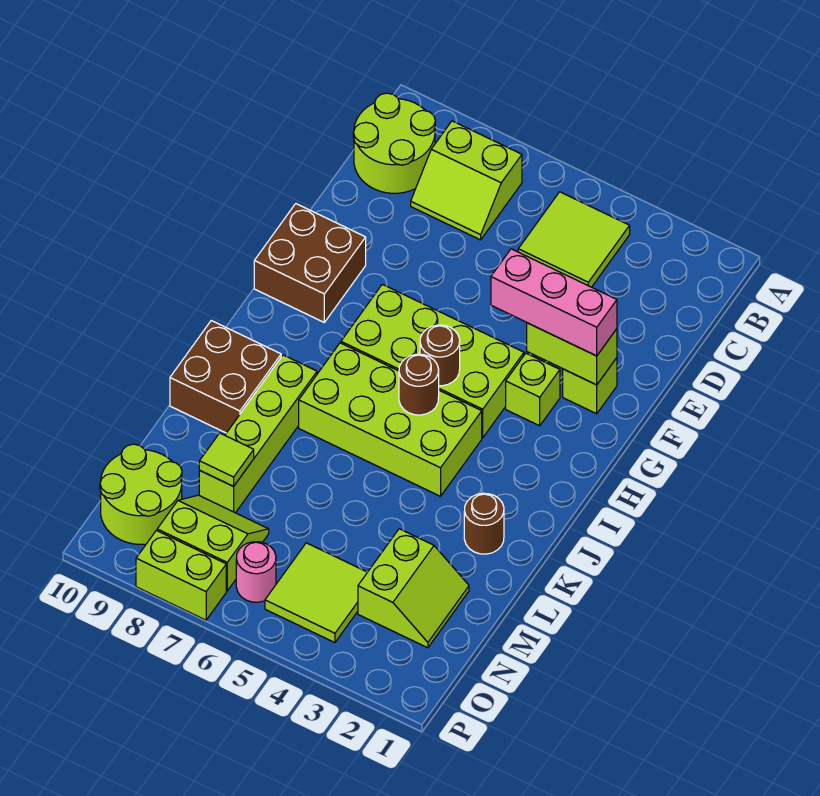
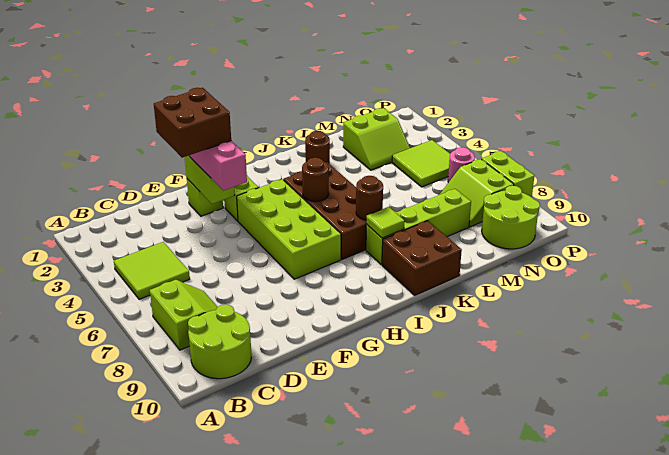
brown 2x2 brick [254,204,366,322] -> brown 2x2 brick moved to [154,88,231,158]
brown 1x1 round brick [420,325,460,386] -> brown 1x1 round brick moved to [356,176,383,220]
lime 2x4 brick [299,343,482,496] -> brown 2x4 brick [283,162,367,259]
lime 2x2 slope [358,529,469,648] -> lime 2x2 slope turned to [343,108,410,170]
lime 1x1 tile [199,433,254,486] -> lime 1x1 tile moved to [366,207,404,238]

